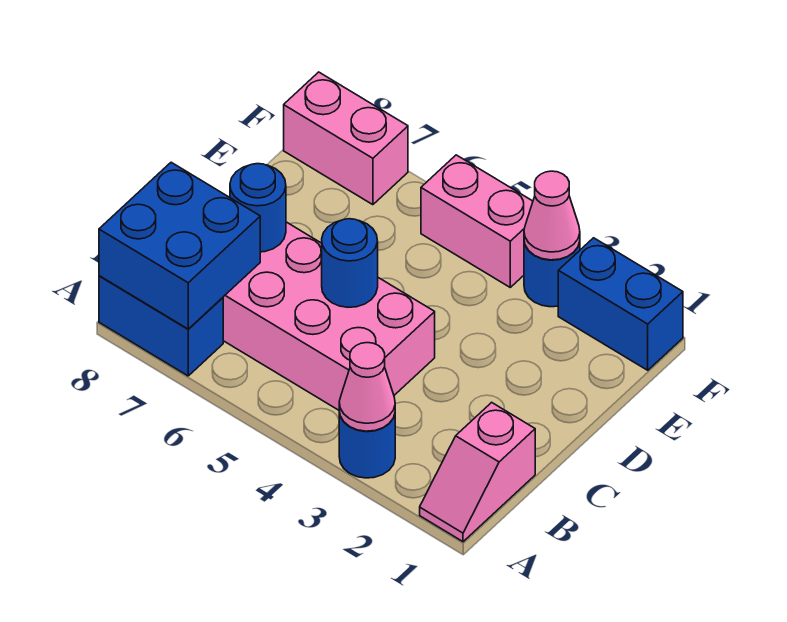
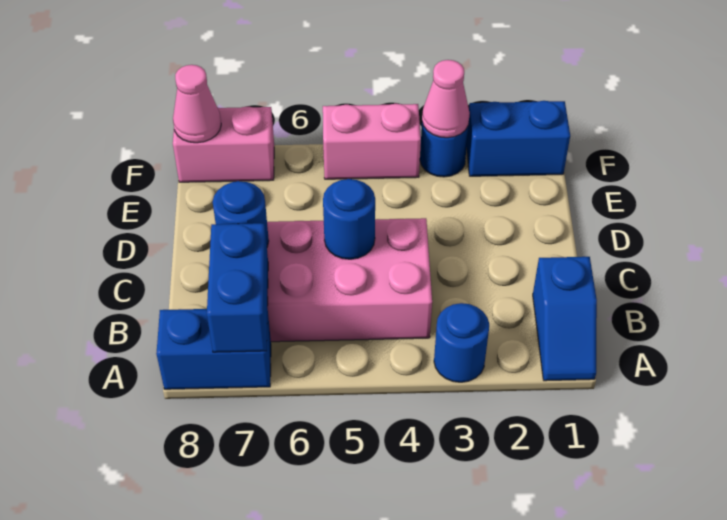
pink 1x2 slope [420,402,535,542] -> blue 1x2 slope [533,257,597,381]
pink 1x1 cone [339,343,395,431] -> pink 1x1 cone moved to [173,65,221,143]
blue 2x2 brick [99,162,260,329] -> blue 1x2 brick [207,223,268,352]

